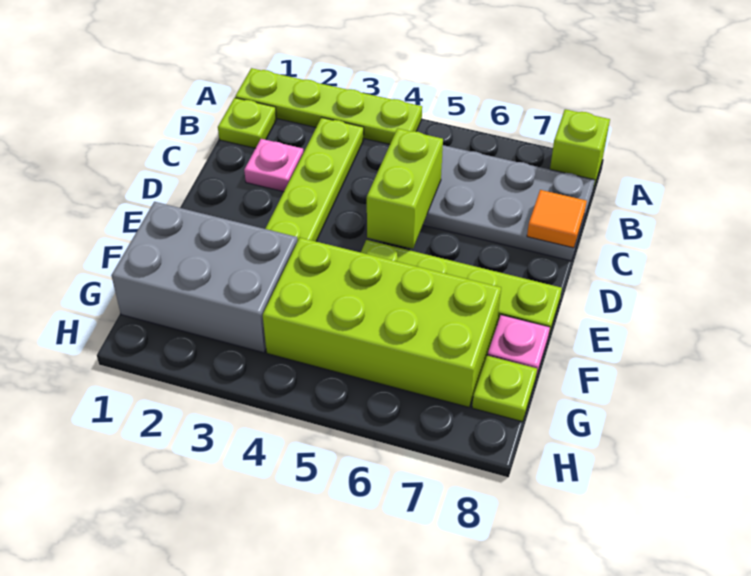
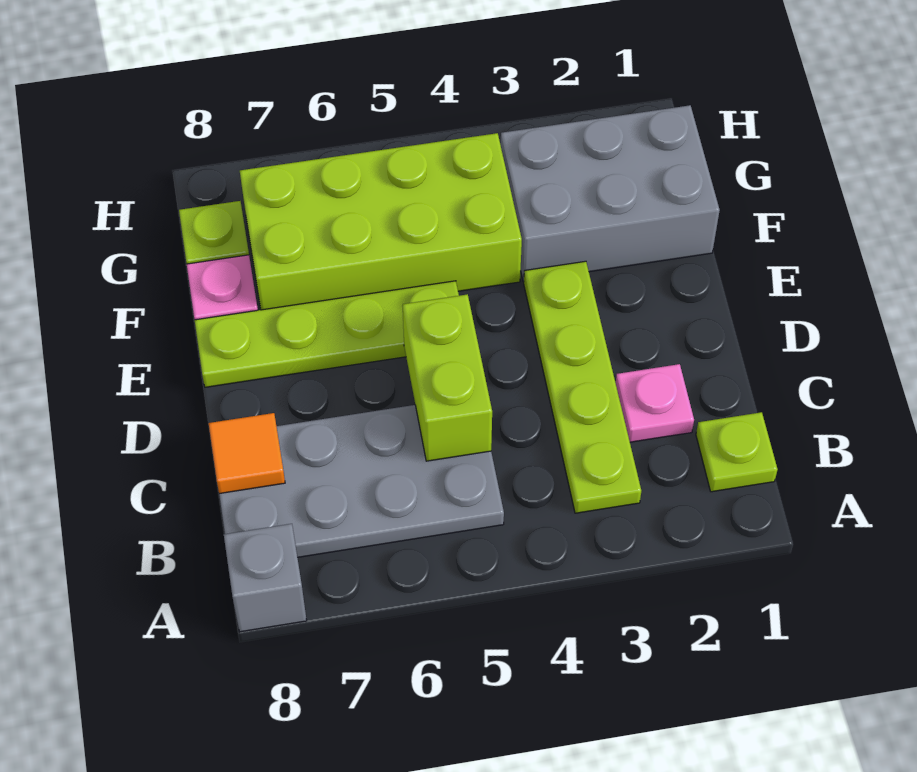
lime 1x4 plate [235,68,422,144] -> none
lime 1x1 brick [550,109,610,189] -> grey 1x1 brick [224,524,307,632]

